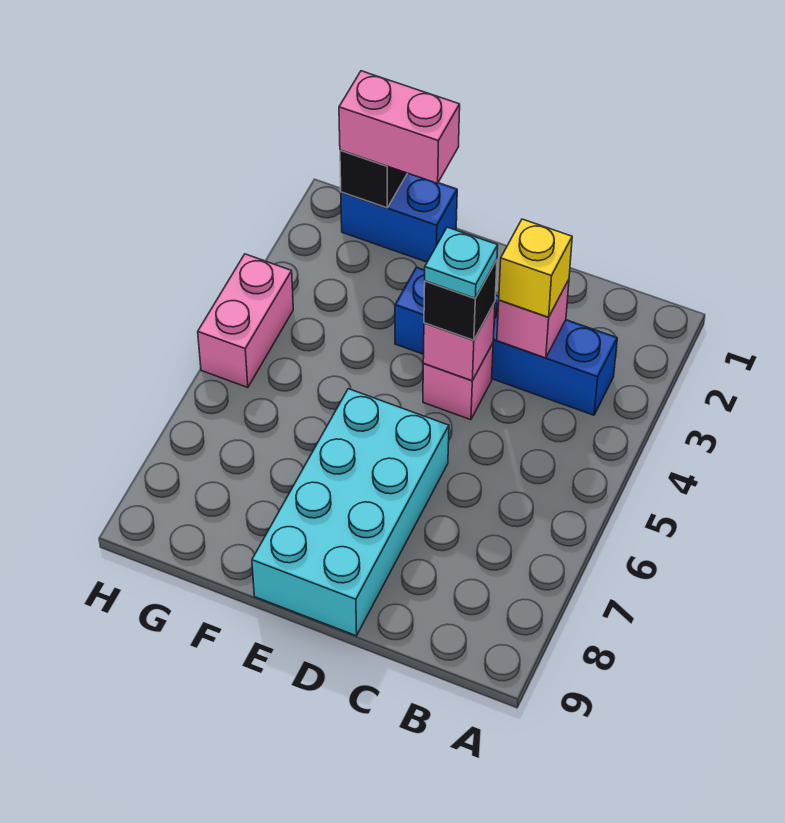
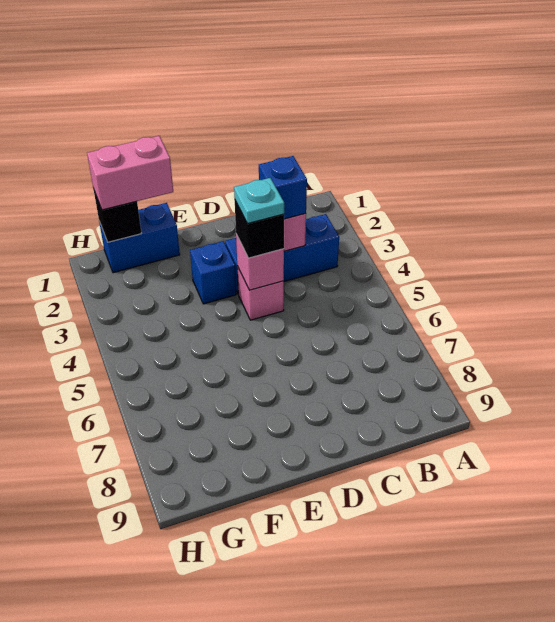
yellow 1x1 brick [499,219,572,317] -> blue 1x1 brick [259,156,307,219]
cyan 2x4 brick [252,389,449,636] -> none
pink 1x2 brick [198,254,293,388] -> none

